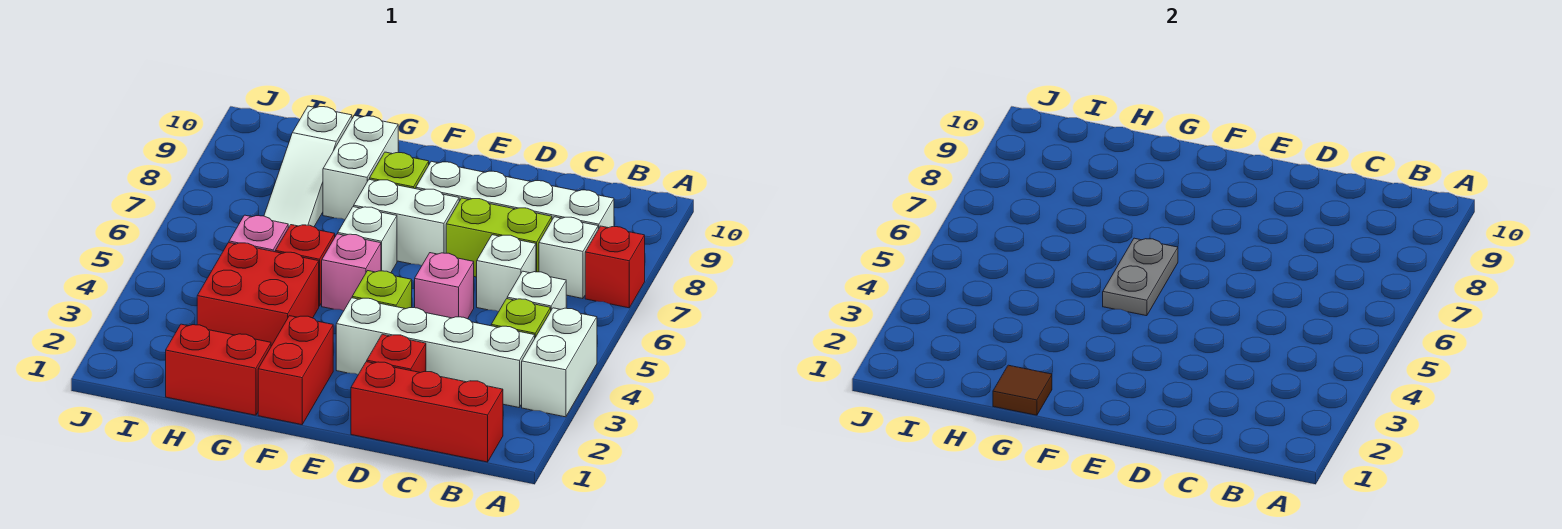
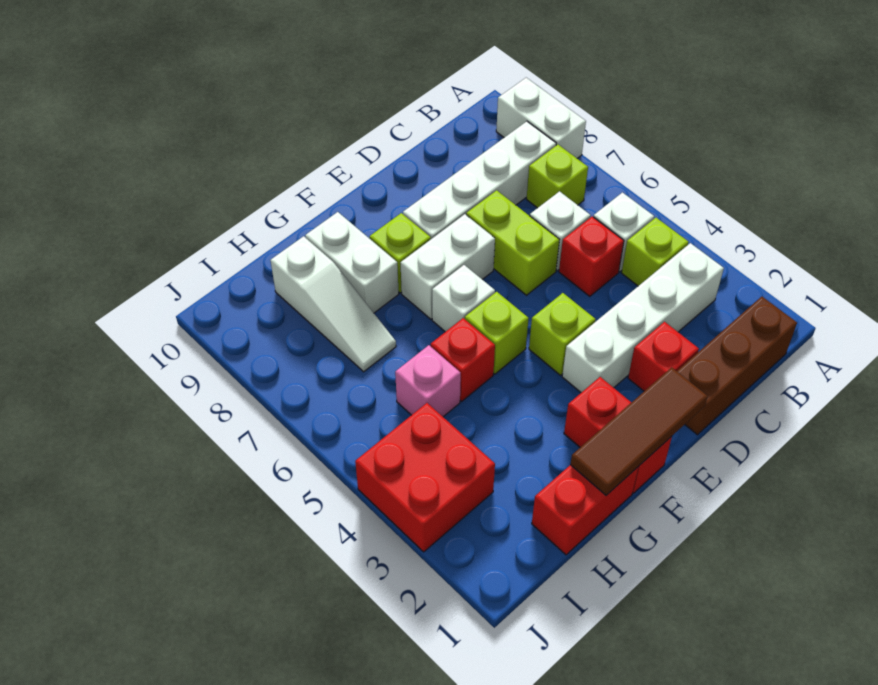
white 1x2 brick [522,308,597,417] -> white 1x2 brick moved to [496,78,586,159]
red 1x1 brick [585,226,645,308] -> red 1x1 brick moved to [559,216,624,296]
red 1x3 brick [351,362,503,462] -> brown 1x3 brick [677,297,797,435]
white 1x1 brick [539,217,598,299] -> lime 1x1 brick [527,145,588,208]
lime 1x2 brick [446,198,552,277] -> lime 1x2 brick turned to [466,190,559,295]
pink 1x1 brick [415,253,474,319] -> none
pink 1x1 brick [322,234,381,311] -> lime 1x1 brick [465,292,529,374]
grey 1x2 plate [1103,238,1178,316] -> none
brown 1x1 tile [993,365,1052,415] -> brown 1x3 tile [570,367,708,495]
red 2x2 brick [197,242,319,346] -> red 2x2 brick moved to [355,403,495,552]

